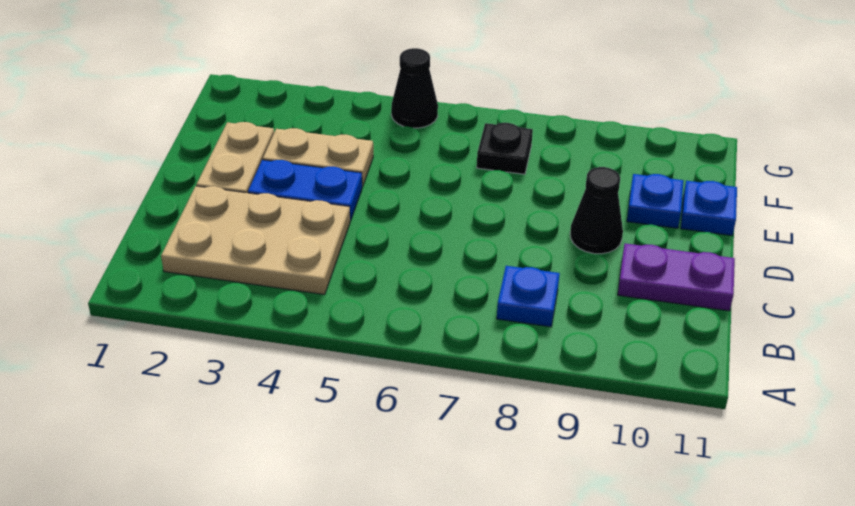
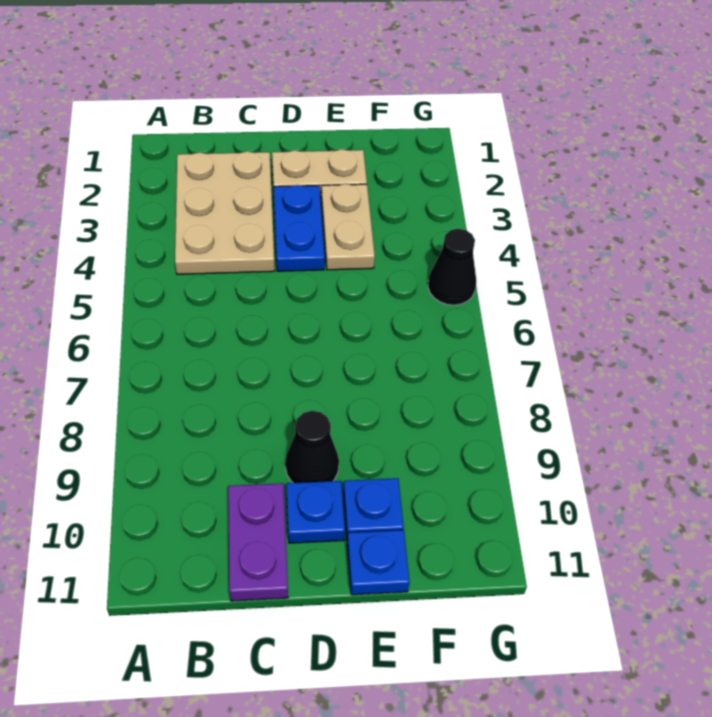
blue 1x1 plate [497,266,560,327] -> blue 1x1 plate moved to [286,481,345,543]
black 1x1 plate [477,123,533,174] -> none

